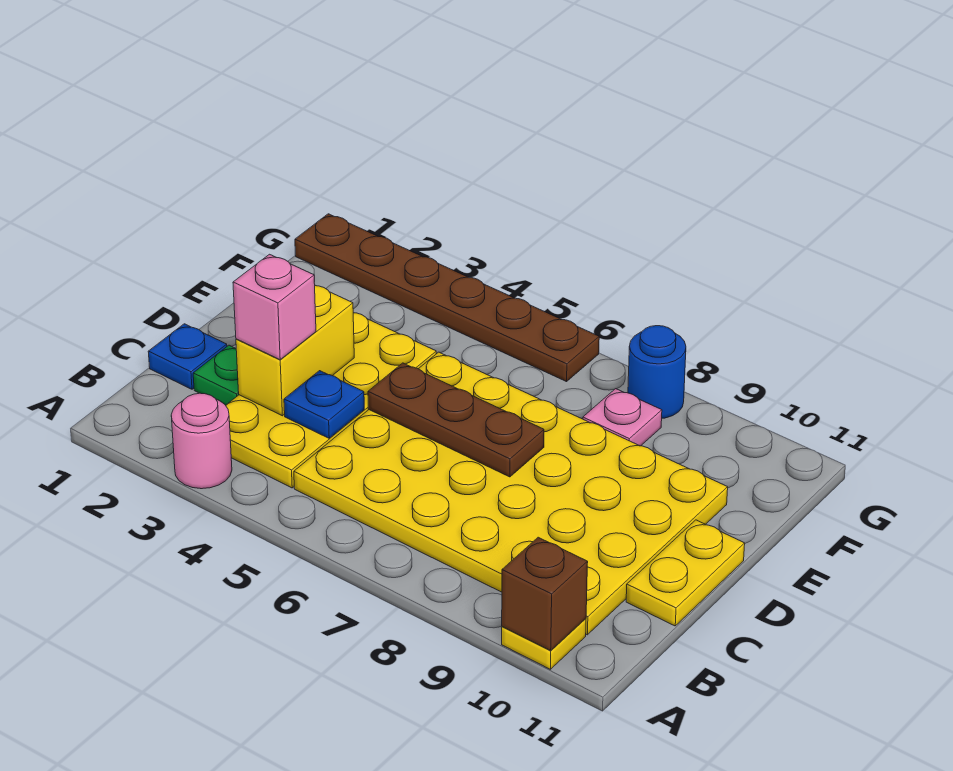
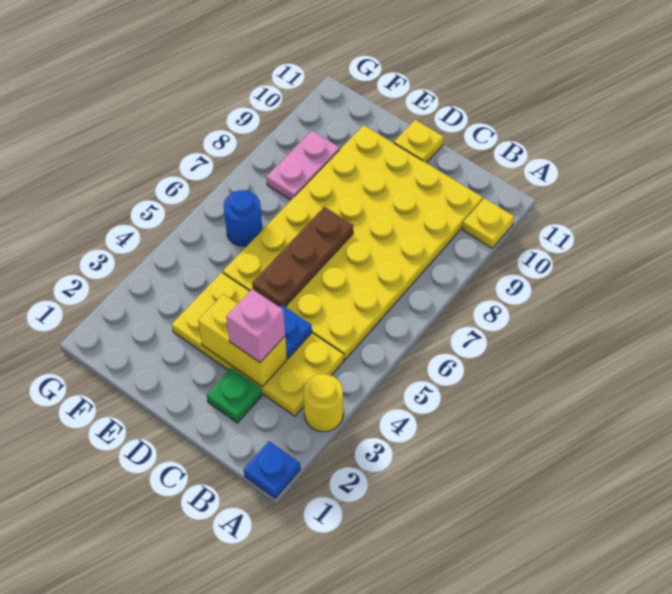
pink 1x1 round brick [171,393,232,489] -> yellow 1x1 round brick [303,374,343,432]
brown 1x1 brick [502,537,588,650] -> none
blue 1x1 plate [148,324,227,389] -> blue 1x1 plate moved to [244,441,300,498]
yellow 1x2 plate [626,520,745,626] -> yellow 1x1 plate [394,120,443,163]
pink 1x1 plate [583,389,662,446] -> pink 1x2 plate [266,131,340,200]
brown 1x6 plate [295,214,599,382] -> none
blue 1x1 round brick [628,326,686,418] -> blue 1x1 round brick moved to [224,190,262,246]

